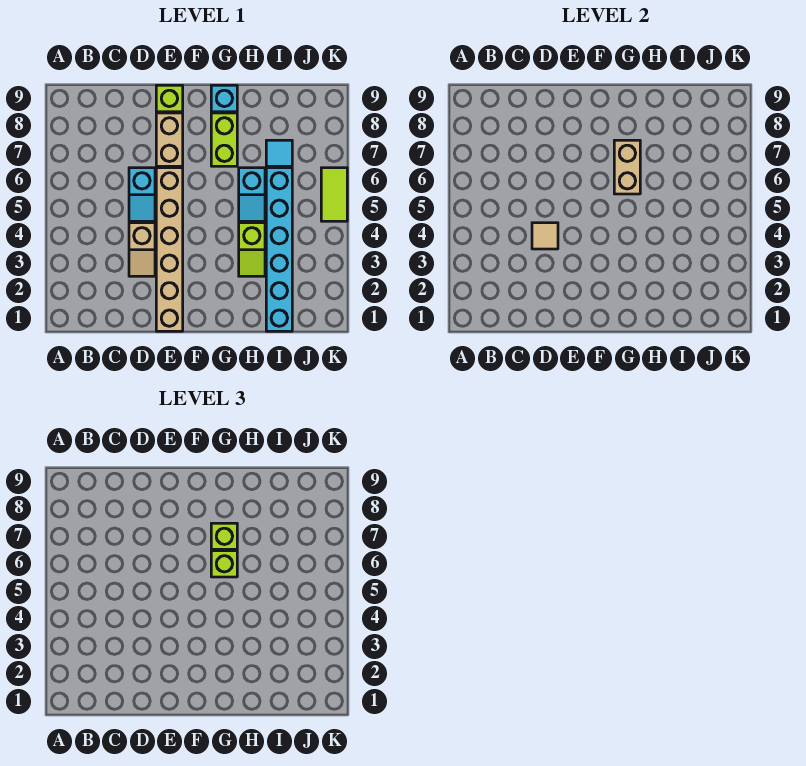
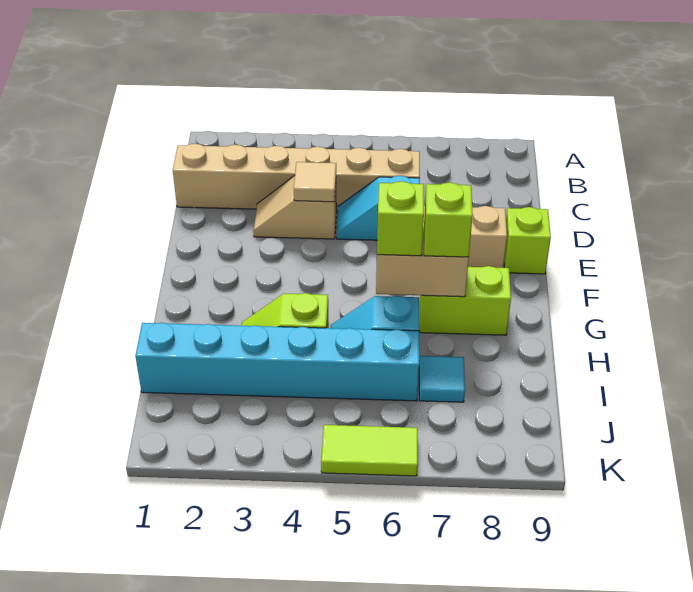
tan 1x6 brick [156,168,183,331] -> tan 1x6 brick moved to [173,144,420,211]
cyan 1x1 brick [211,85,237,112] -> none

